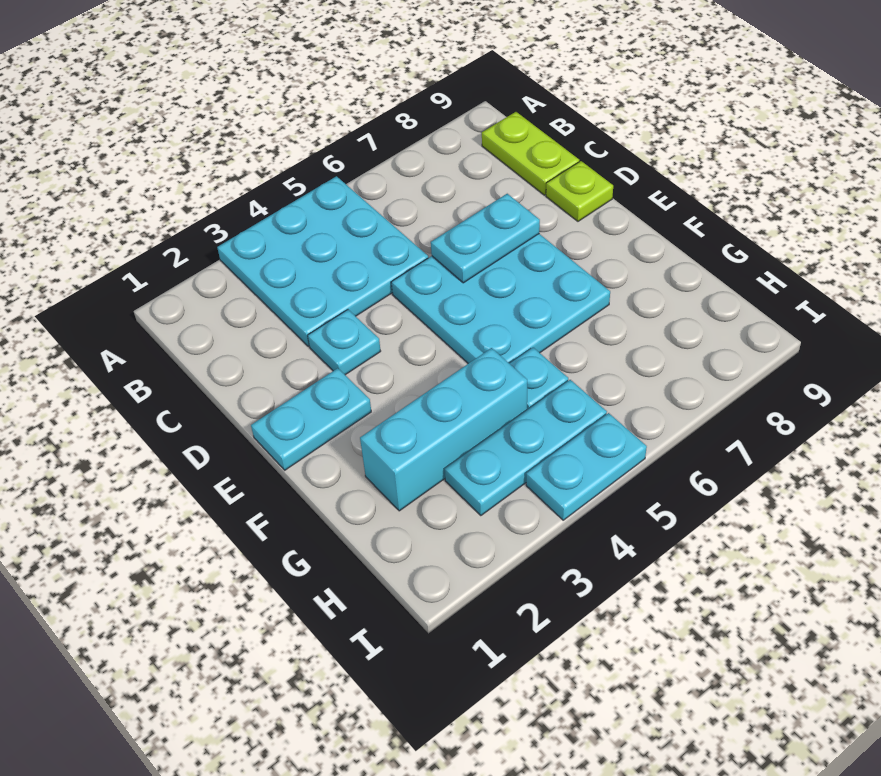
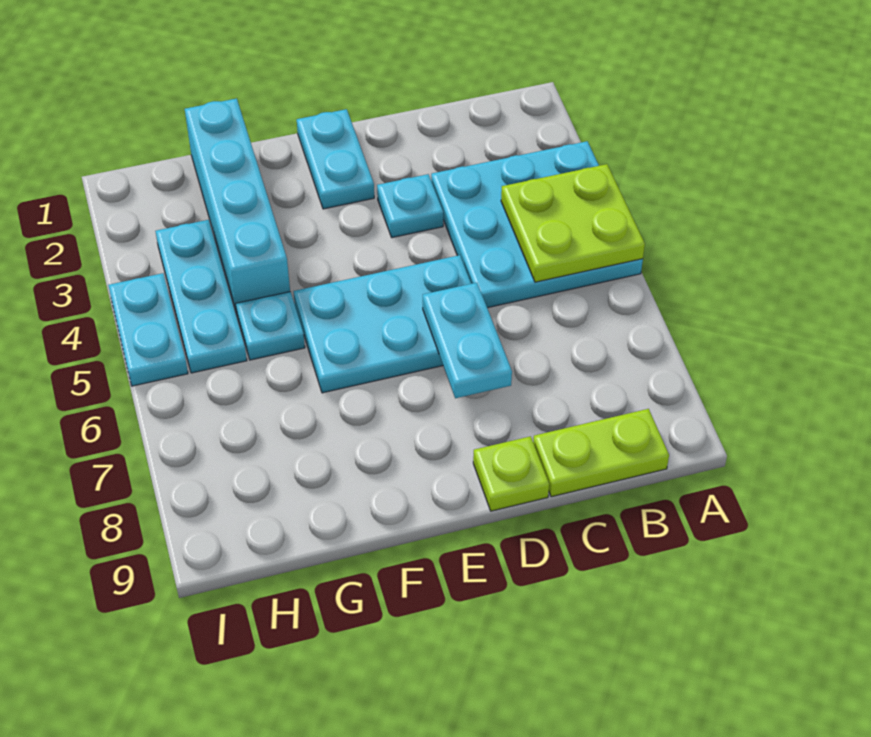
none -> lime 2x2 plate [501,164,645,282]
cyan 3x3 plate [391,234,610,364] -> cyan 2x3 plate [293,255,471,393]
cyan 1x3 brick [360,348,527,511] -> cyan 1x4 brick [185,99,290,314]

